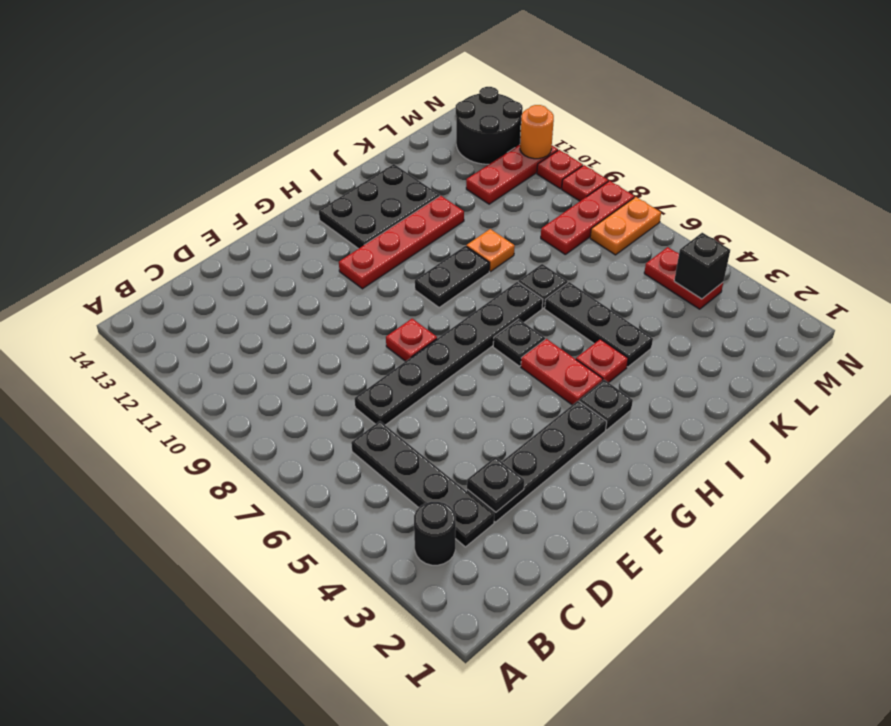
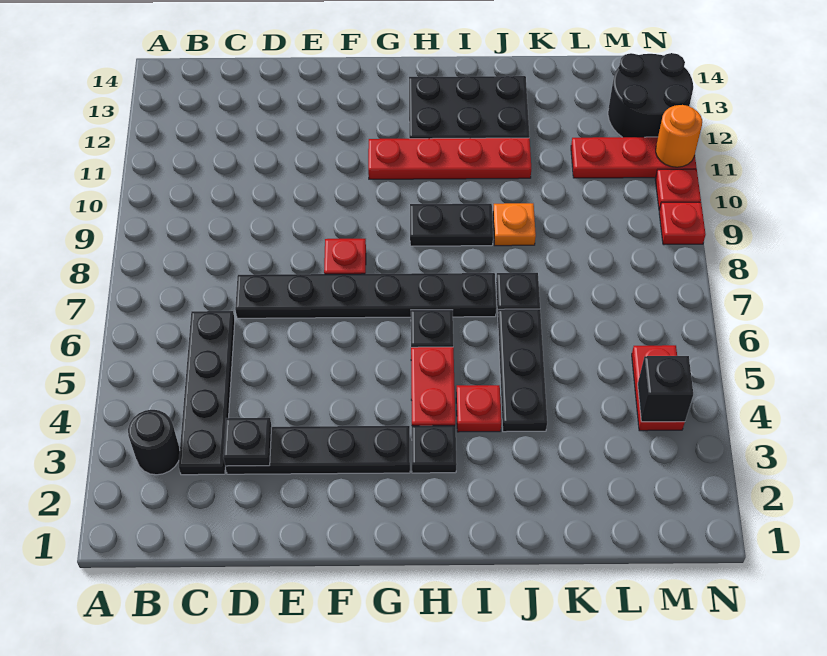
red 1x3 plate [541,181,634,254] -> none
orange 1x2 plate [590,197,661,255] -> none

